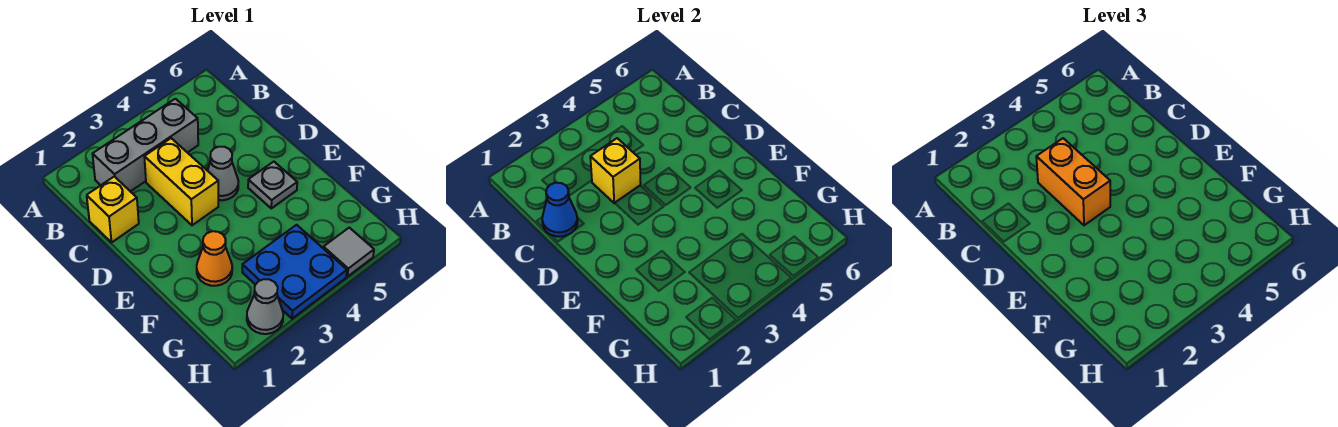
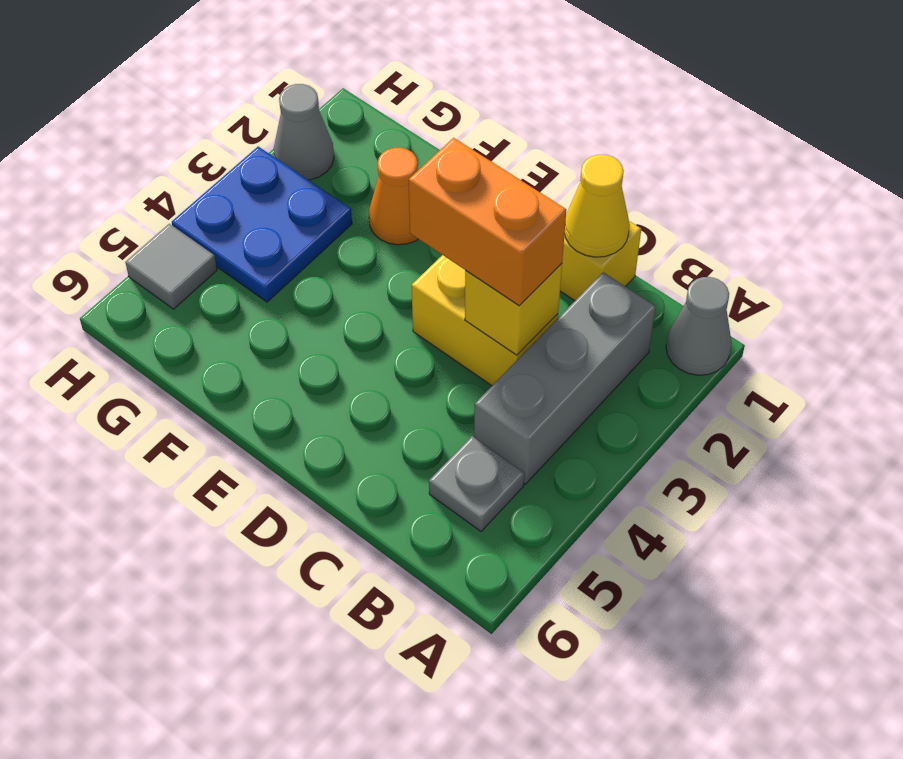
blue 1x1 cone [542,183,578,237] -> yellow 1x1 cone [565,155,630,257]
grey 1x1 cone [207,147,238,200] -> grey 1x1 cone moved to [666,277,732,375]
grey 1x1 plate [248,162,297,208] -> grey 1x1 plate moved to [429,436,524,531]

